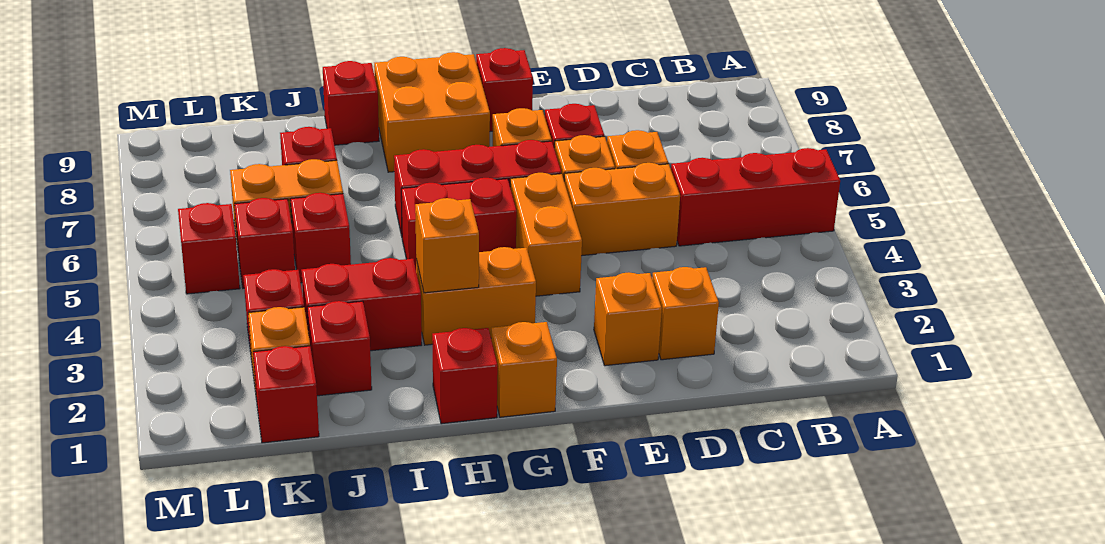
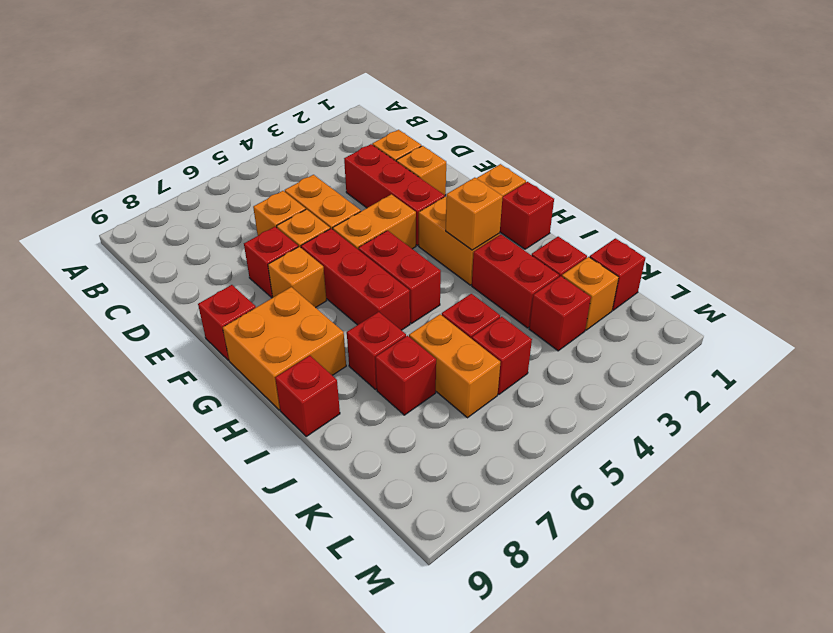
red 1x3 brick [671,148,840,246] -> red 1x3 brick moved to [344,144,445,245]
red 1x1 brick [178,203,240,294] -> red 1x1 brick moved to [347,312,406,389]

